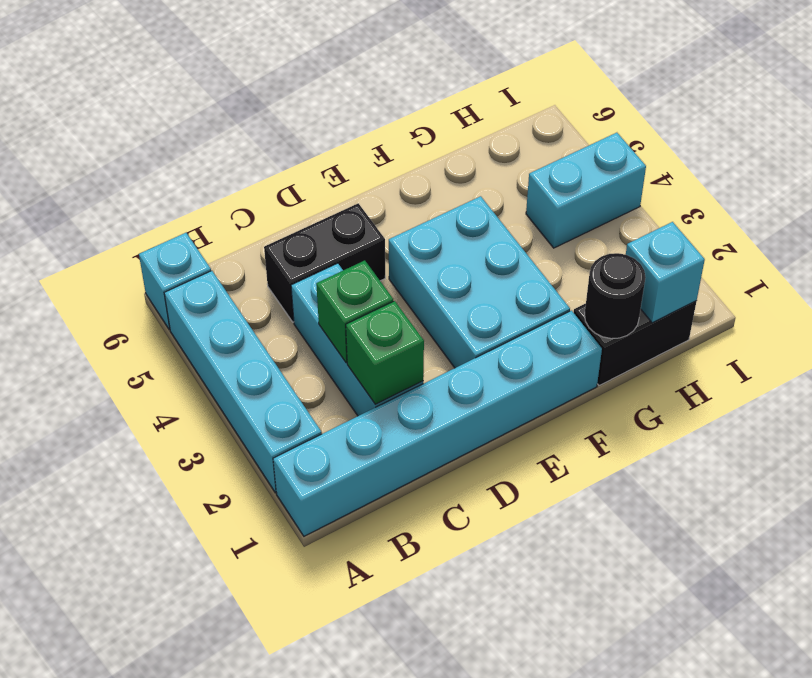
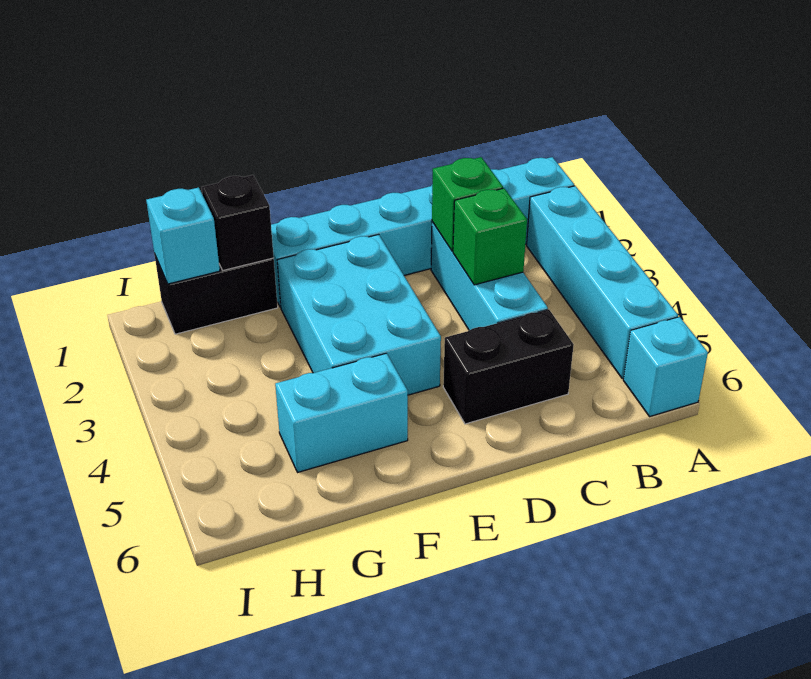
black 1x1 round brick [585,253,646,339] -> black 1x1 brick [202,175,274,270]
cyan 1x2 brick [526,133,646,248] -> cyan 1x2 brick moved to [275,353,408,472]

